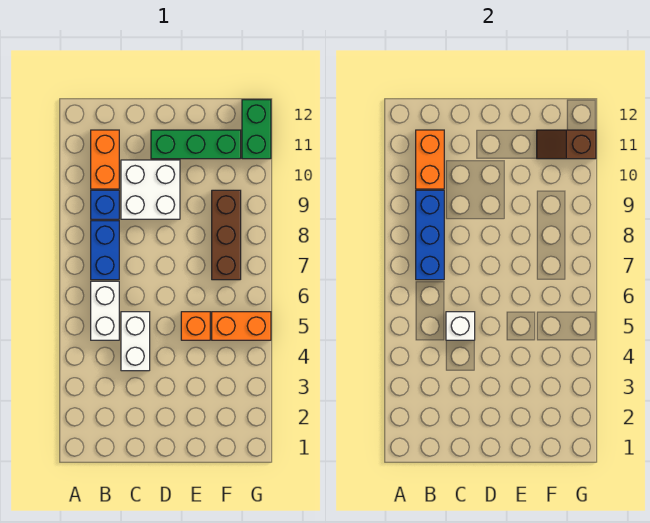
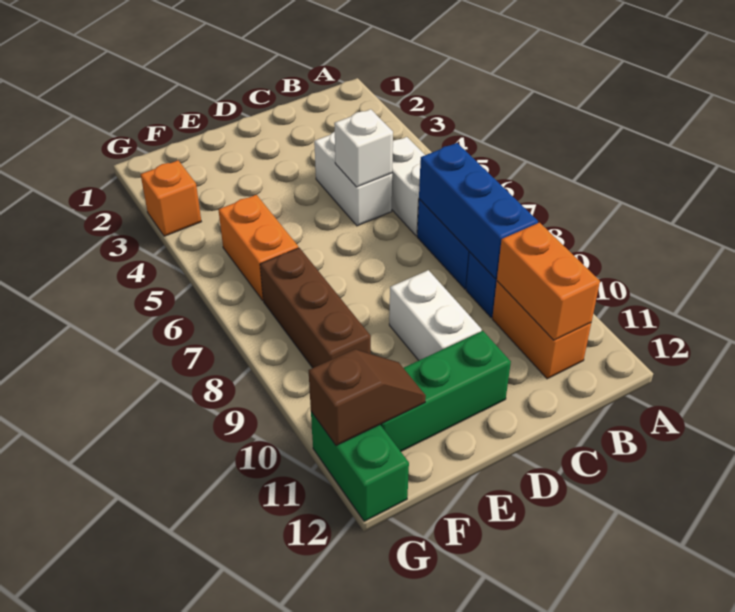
white 2x2 brick [121,160,180,219] -> white 1x2 brick [389,270,482,360]
orange 1x1 brick [181,312,210,340] -> orange 1x1 brick moved to [141,160,201,236]
orange 1x2 brick [212,312,271,340] -> orange 1x2 brick turned to [219,195,298,300]

